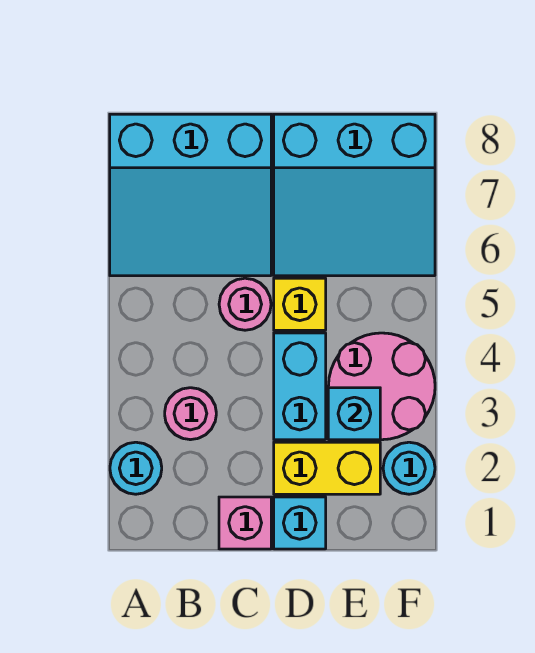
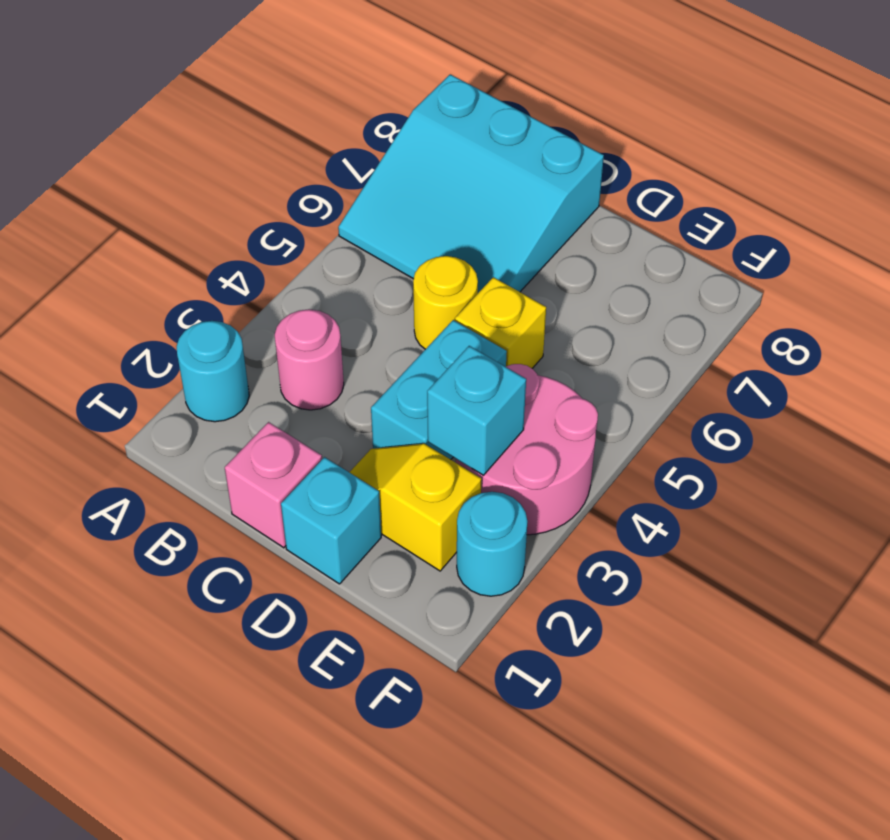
pink 1x1 round brick [219,278,271,330] -> yellow 1x1 round brick [413,256,478,349]
yellow 1x2 brick [274,442,380,494] -> yellow 1x2 slope [349,444,481,571]
cyan 3x3 slope [274,114,435,276] -> none

